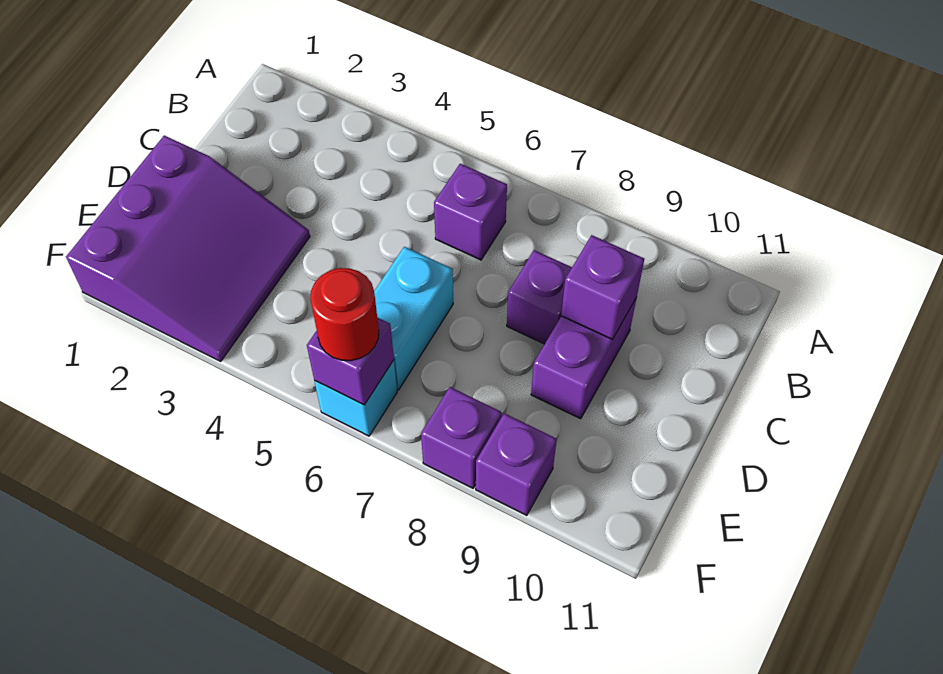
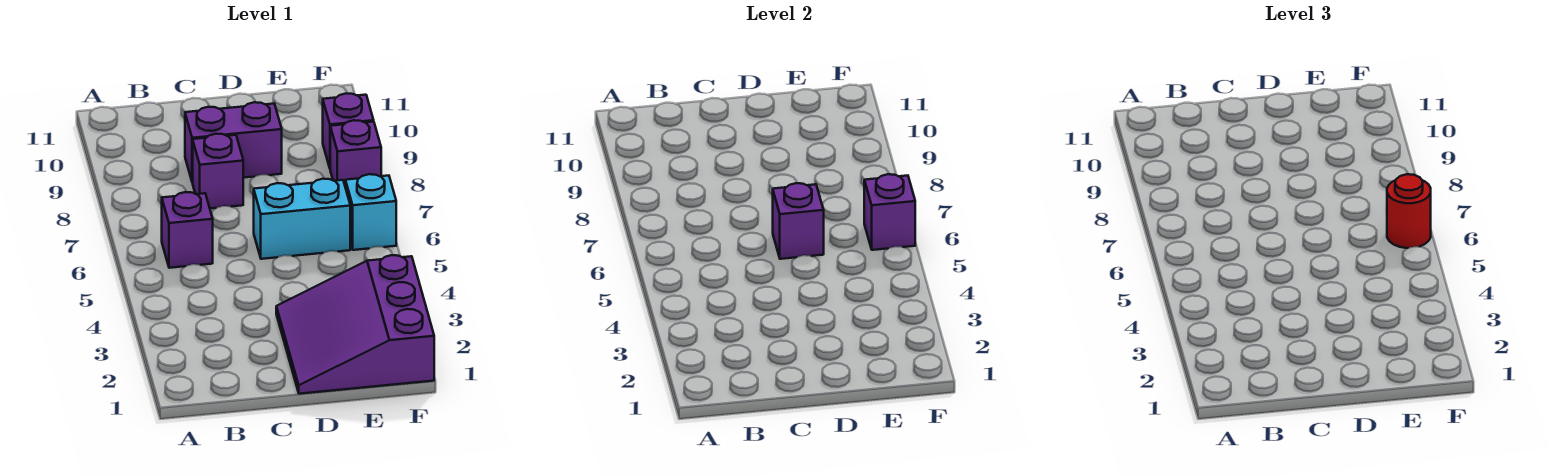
purple 1x1 brick [561,235,644,339] -> purple 1x1 brick moved to [773,183,824,259]
purple 3x3 slope [66,135,310,361] -> purple 3x3 slope turned to [276,255,434,394]

